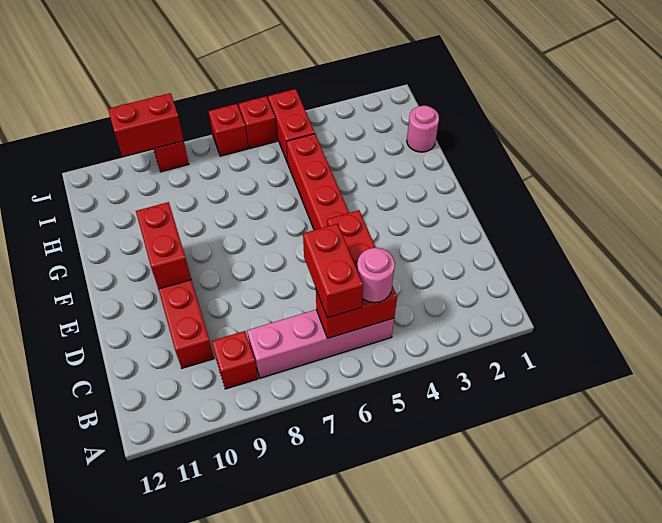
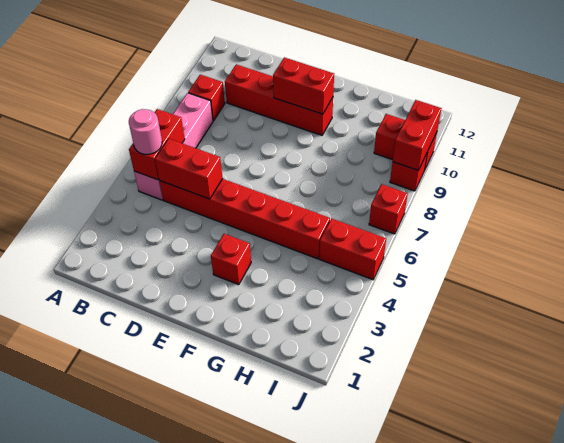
red 1x2 brick [303,224,363,318] -> red 1x2 brick moved to [374,114,437,169]
pink 1x1 round brick [407,106,439,152] -> none
red 1x1 brick [239,96,277,148] -> red 1x1 brick moved to [211,234,251,285]

